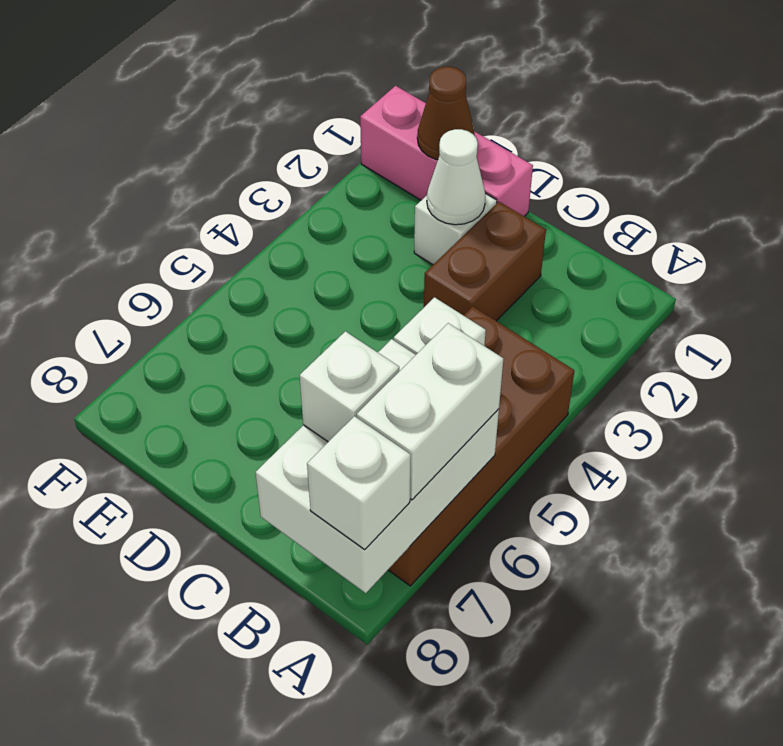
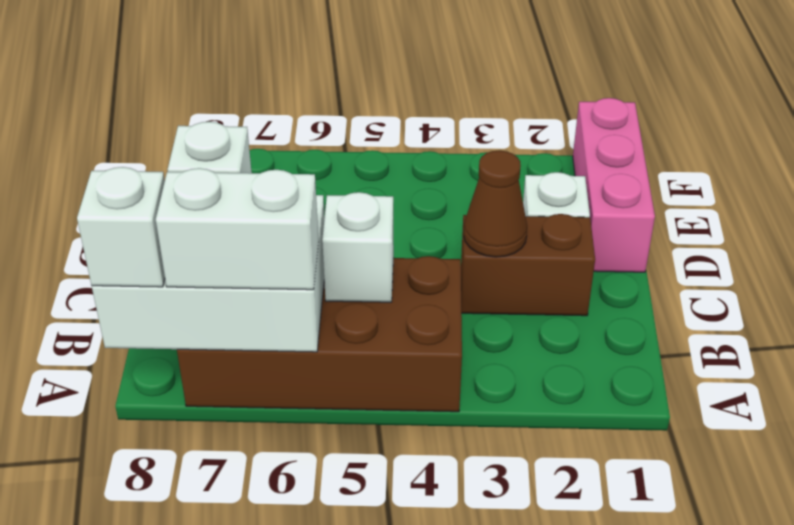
white 1x1 cone [427,129,486,225] -> none
brown 1x1 cone [417,67,474,160] -> brown 1x1 cone moved to [464,151,527,257]

